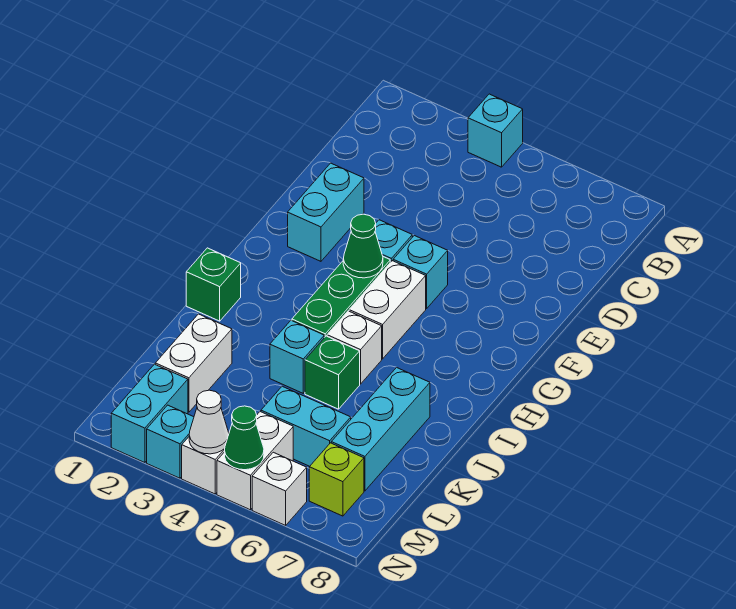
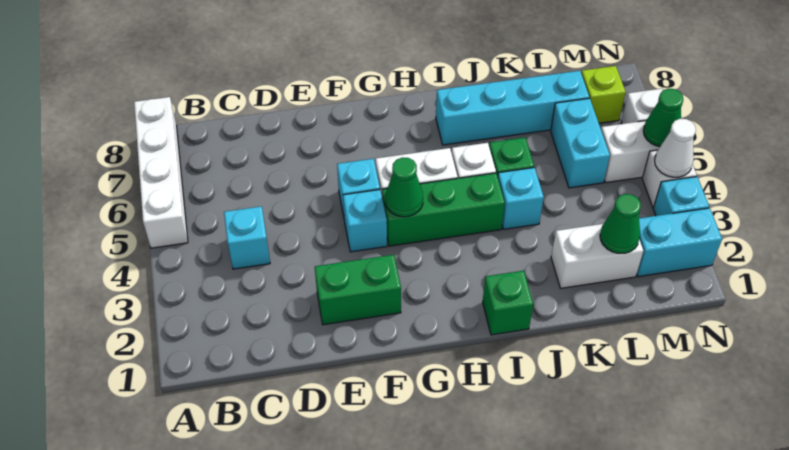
cyan 1x1 brick [468,94,523,167] -> cyan 1x1 brick moved to [224,206,270,269]
none -> white 1x4 brick [134,97,188,248]
cyan 1x2 brick [288,163,364,261] -> green 1x2 brick [315,255,401,325]
cyan 1x3 brick [331,367,430,491] -> cyan 1x4 brick [436,71,589,145]
none -> green 1x1 cone [600,194,641,253]

